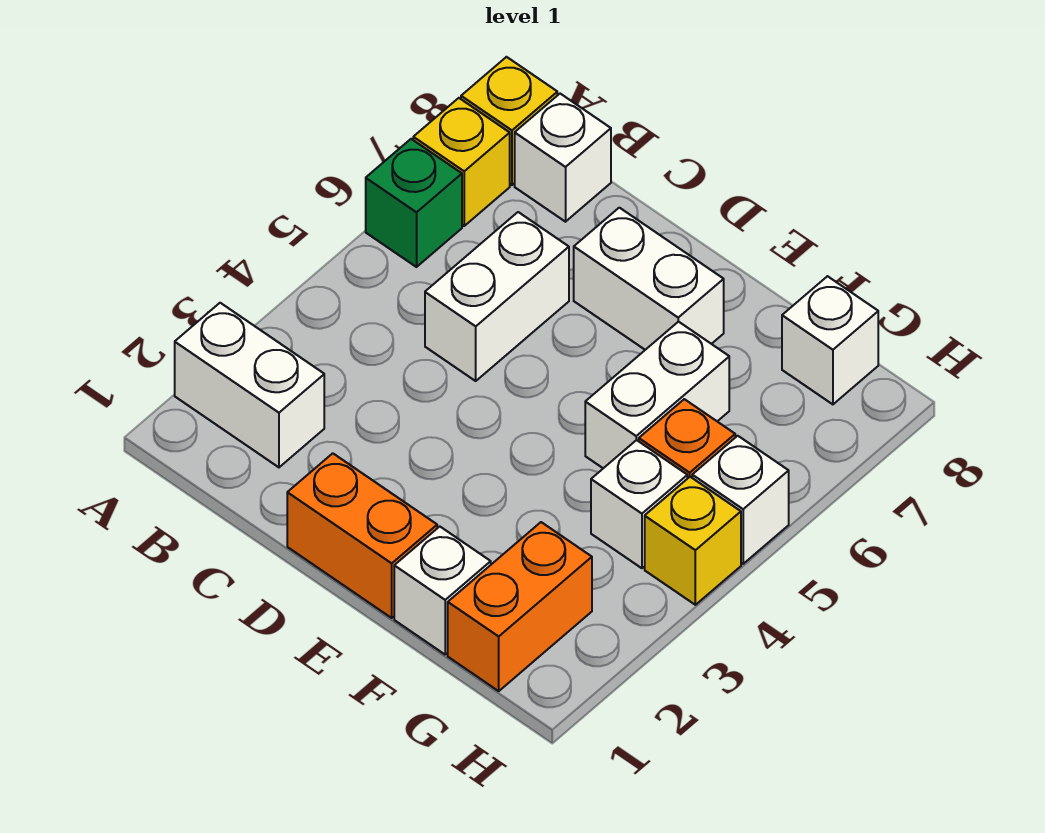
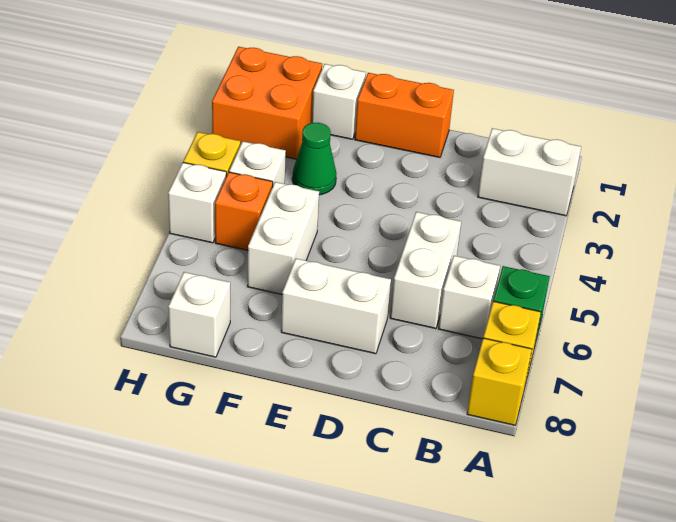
white 1x1 brick [515,94,611,222] -> white 1x1 brick moved to [439,256,500,339]
none -> green 1x1 cone [292,123,336,195]
orange 1x2 brick [448,522,592,691] -> orange 2x2 brick [212,47,322,159]

